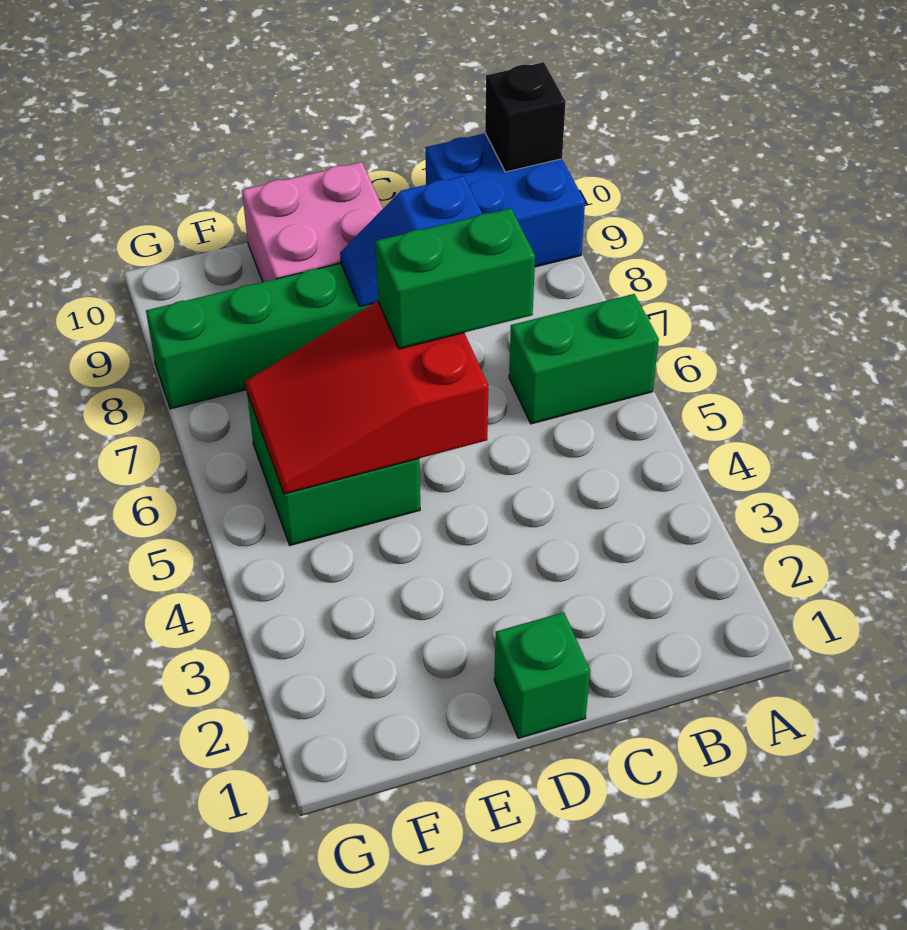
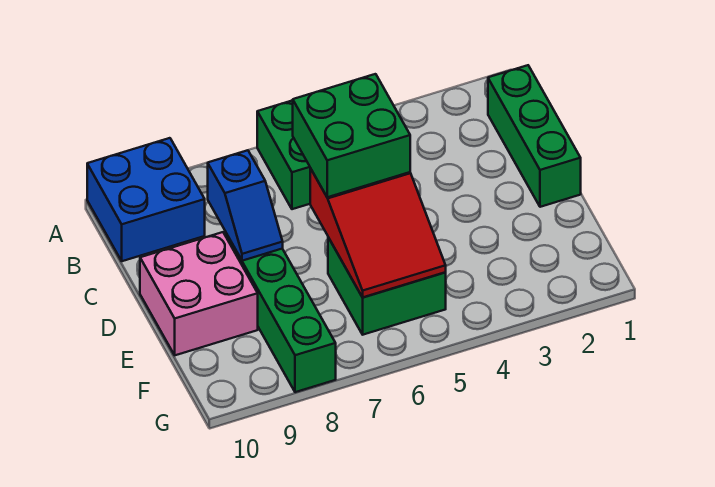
black 1x1 brick [485,62,566,172] -> none
green 1x2 brick [376,208,535,349] -> green 2x2 brick [293,74,410,197]
green 1x1 brick [494,612,590,738] -> green 1x3 brick [488,65,581,207]

